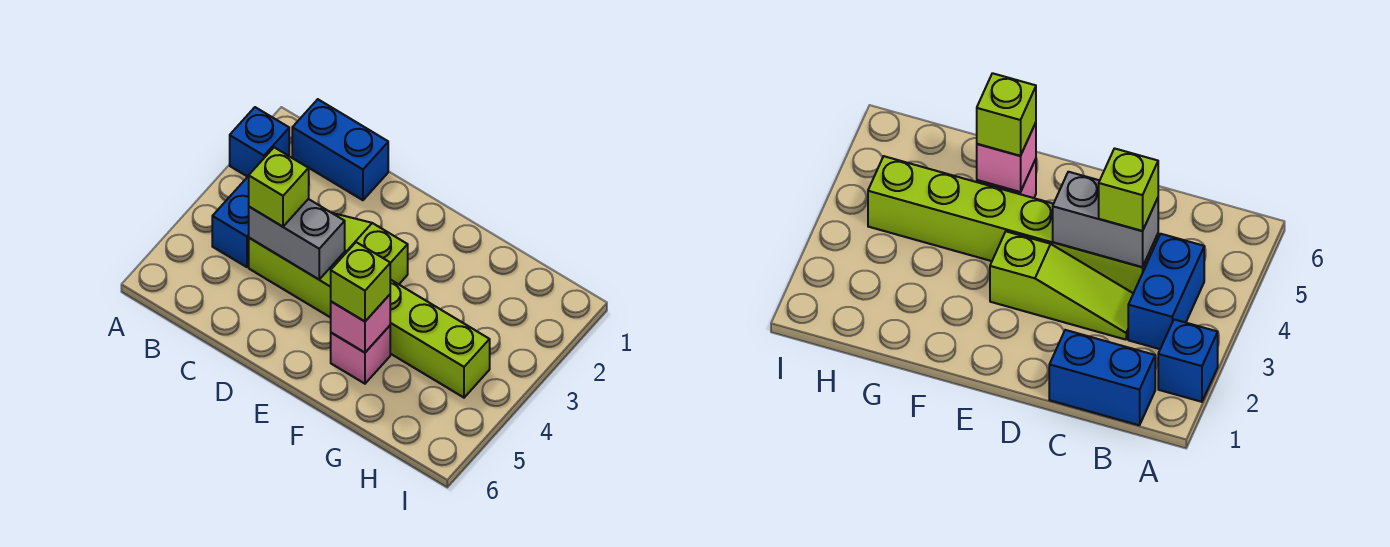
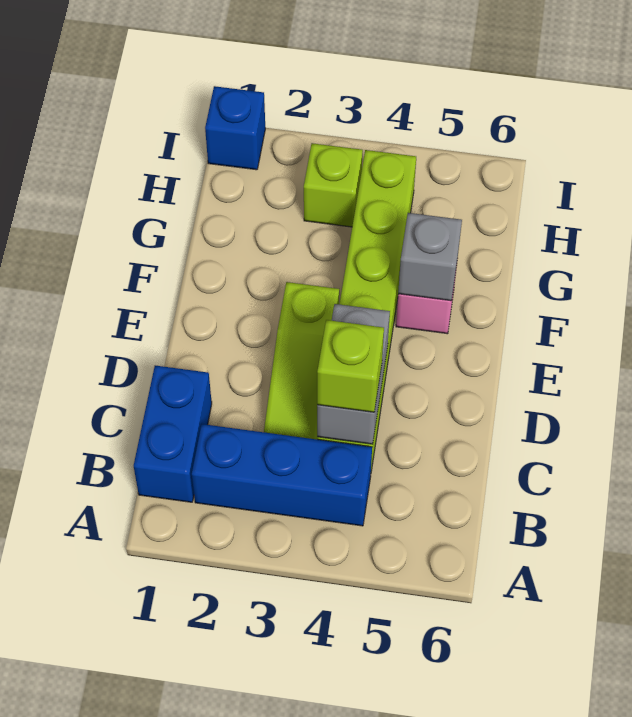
blue 1x1 brick [230,107,289,177] -> blue 1x1 brick moved to [205,86,265,170]
blue 1x2 brick [212,176,249,267] -> blue 1x3 brick [192,424,372,526]
pink 1x1 brick [331,295,390,353] -> grey 1x1 brick [398,213,462,301]
lime 1x1 brick [331,242,390,321] -> lime 1x1 brick moved to [304,143,363,227]

